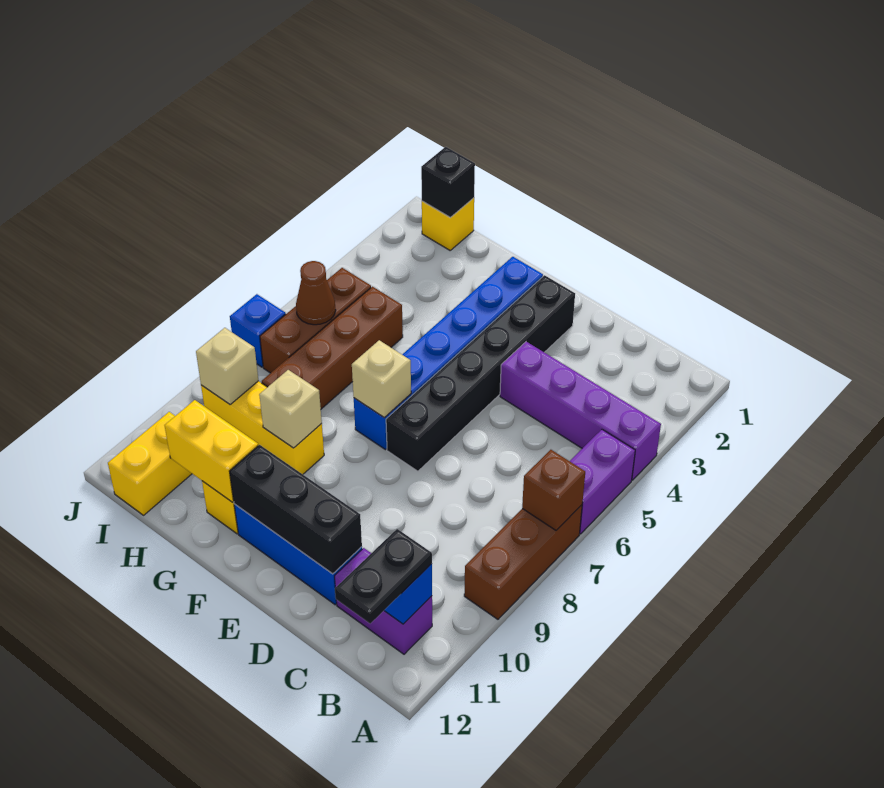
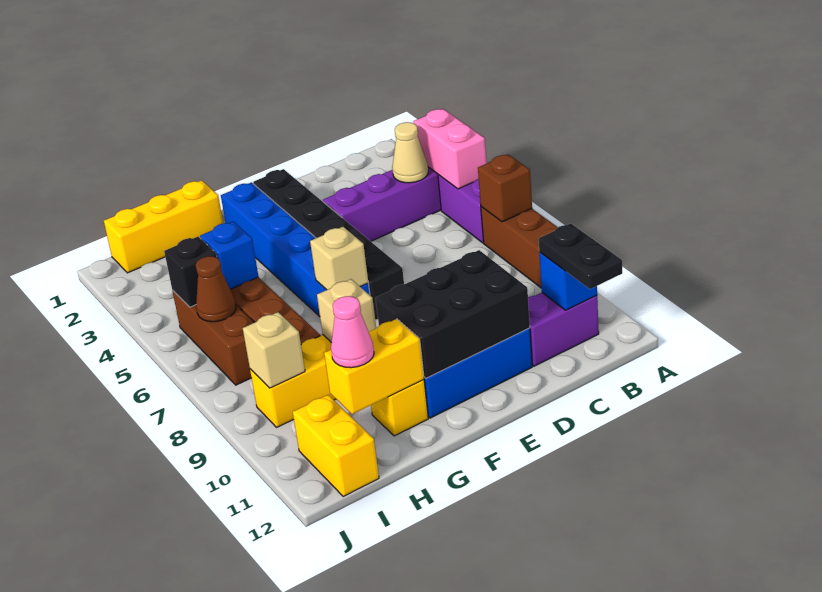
none -> pink 1x2 brick [413,109,487,189]
none -> tan 1x1 cone [392,122,428,183]
black 1x3 brick [230,445,362,574] -> black 2x3 brick [375,250,530,378]
none -> pink 1x1 cone [331,296,374,368]
yellow 1x1 brick [422,198,474,250] -> yellow 1x3 brick [104,180,223,273]
black 1x1 brick [421,147,475,218] -> black 1x1 brick moved to [164,237,217,307]
blue 1x1 brick [230,294,286,367] -> blue 1x1 brick moved to [200,221,259,289]

